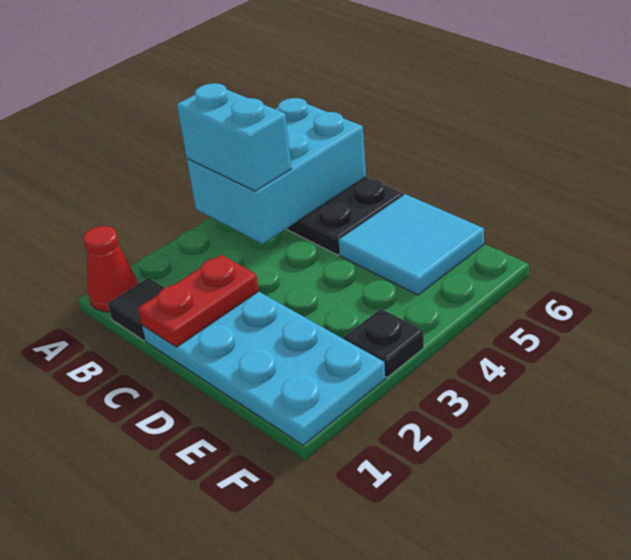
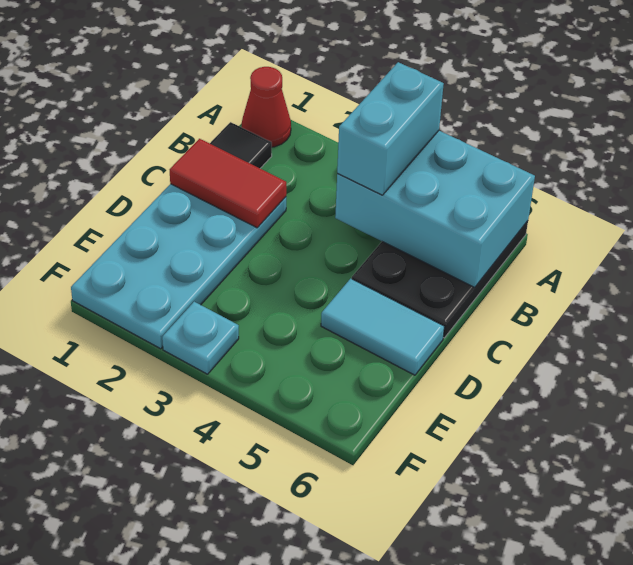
red 1x2 plate [138,255,259,347] -> red 1x2 tile [170,139,286,228]
cyan 2x2 tile [339,194,484,295] -> cyan 1x2 tile [321,279,444,375]
black 1x1 plate [344,309,424,377] -> cyan 1x1 plate [162,302,239,374]

